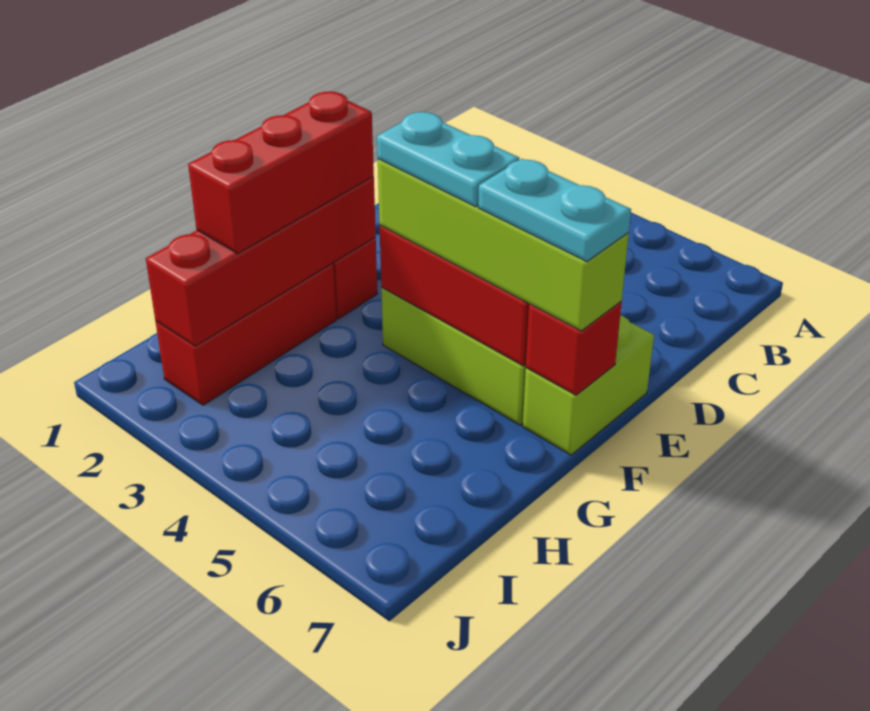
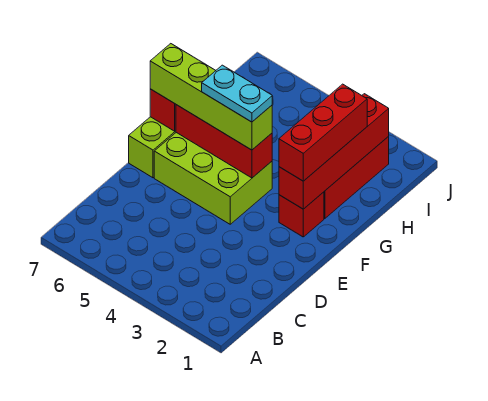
cyan 1x2 plate [478,159,631,261] -> none

